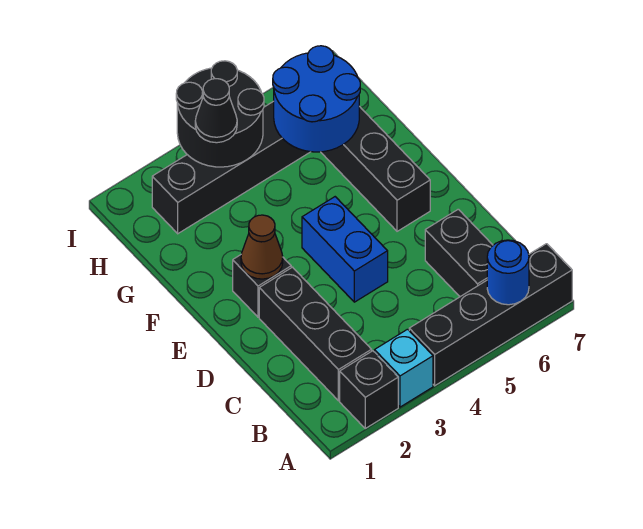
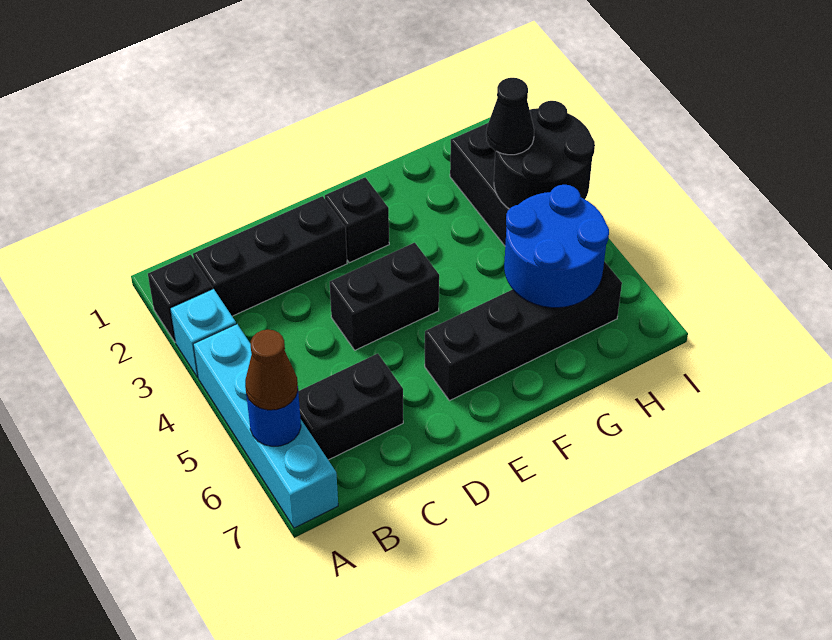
black 1x4 brick [409,244,572,386] -> cyan 1x4 brick [193,324,338,528]
blue 1x2 brick [302,197,388,302] -> black 1x2 brick [330,243,439,350]
brown 1x1 cone [241,215,283,279] -> brown 1x1 cone moved to [245,329,298,410]

